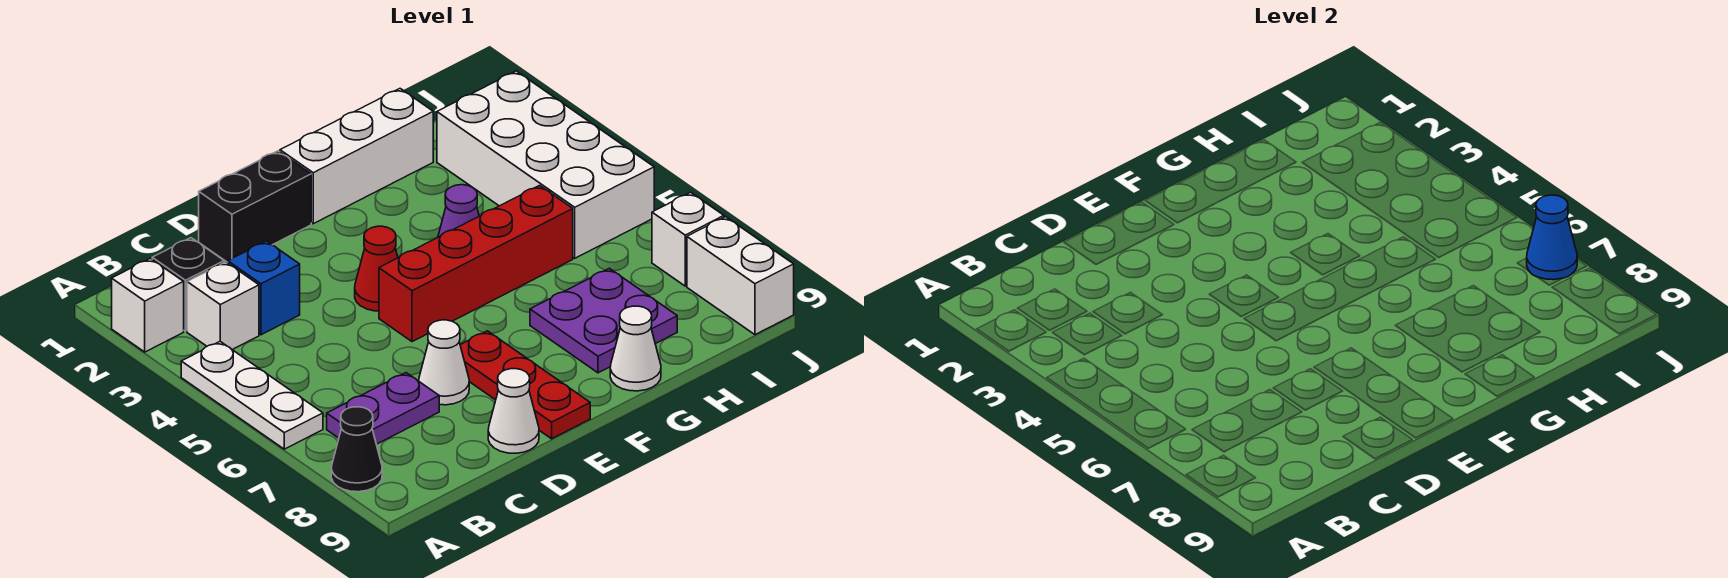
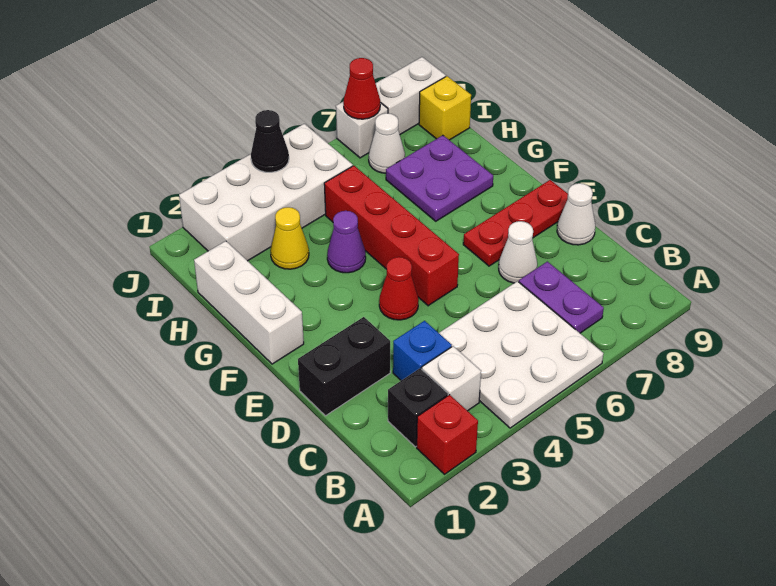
white 1x1 brick [112,258,184,352] -> red 1x1 brick [417,395,478,474]
white 1x3 plate [181,342,323,449] -> white 3x3 plate [439,281,604,428]
black 1x1 cone [331,407,382,492] -> black 1x1 cone moved to [251,110,289,172]
black 1x2 brick [199,151,311,262] -> black 1x2 brick turned to [298,317,390,416]
white 1x1 cone [610,306,661,391] -> white 1x1 cone moved to [369,113,405,173]
none -> yellow 1x1 cone [270,207,309,269]
none -> yellow 1x1 brick [419,76,471,140]
blue 1x1 cone [1527,195,1577,280] -> red 1x1 cone [343,58,380,119]

